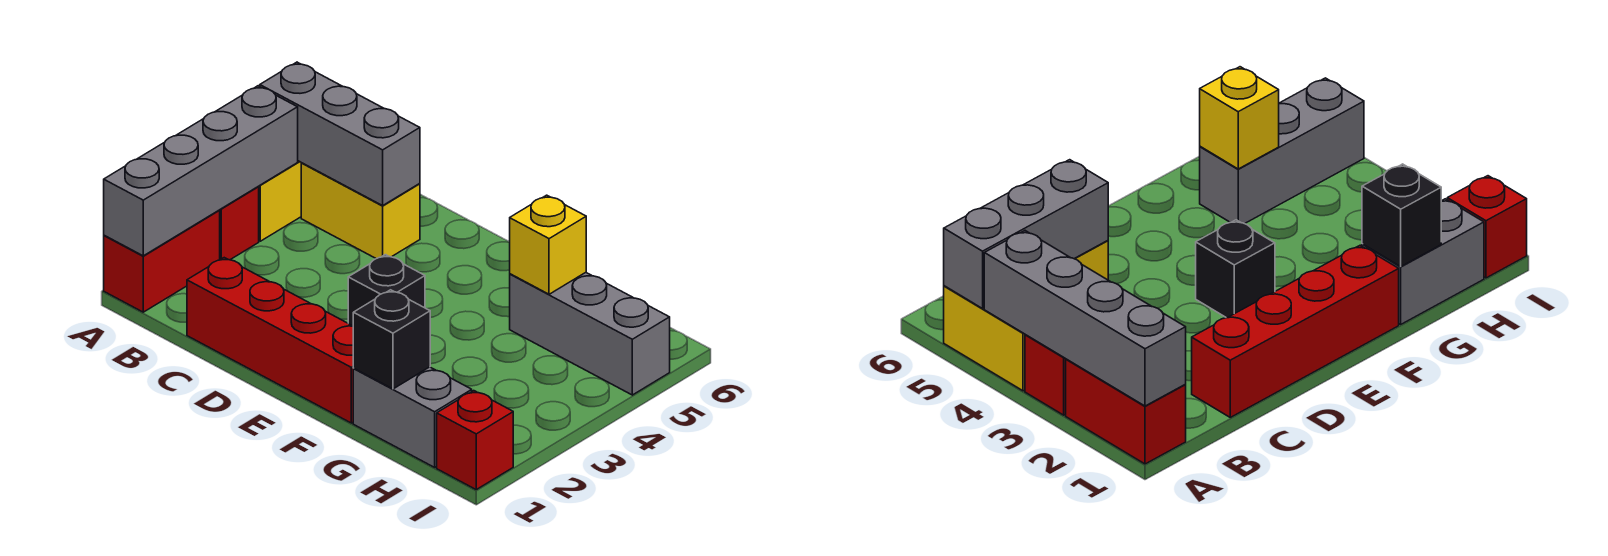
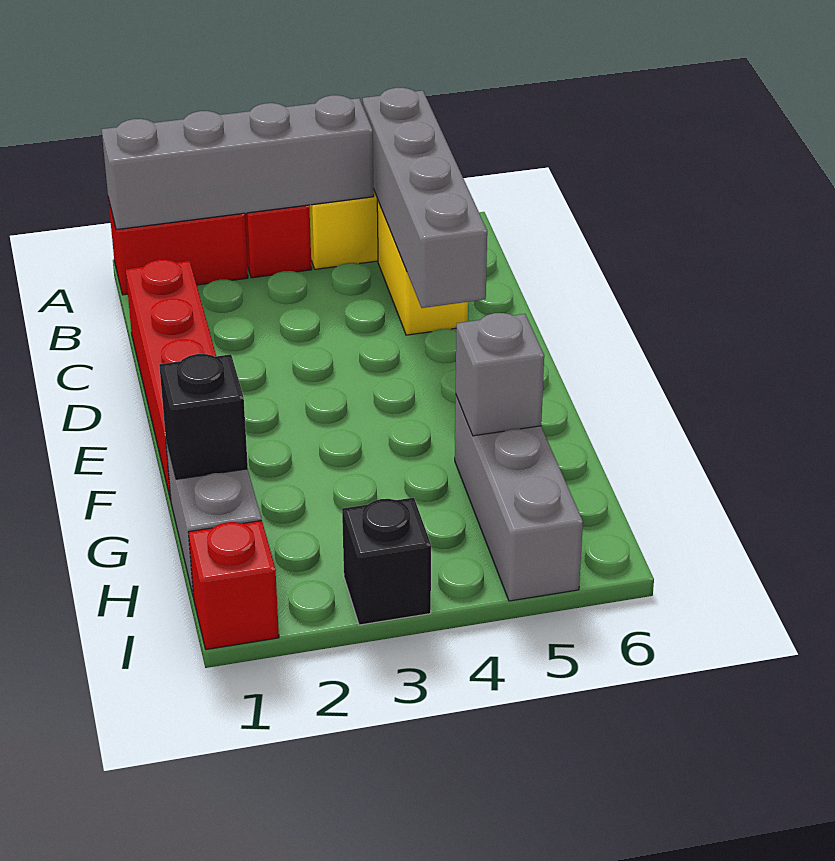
grey 1x3 brick [260,62,420,206] -> grey 1x4 brick [363,88,487,308]
black 1x1 brick [348,255,425,326] -> black 1x1 brick moved to [342,498,431,625]
yellow 1x1 brick [510,195,586,294] -> grey 1x1 brick [456,313,544,436]

